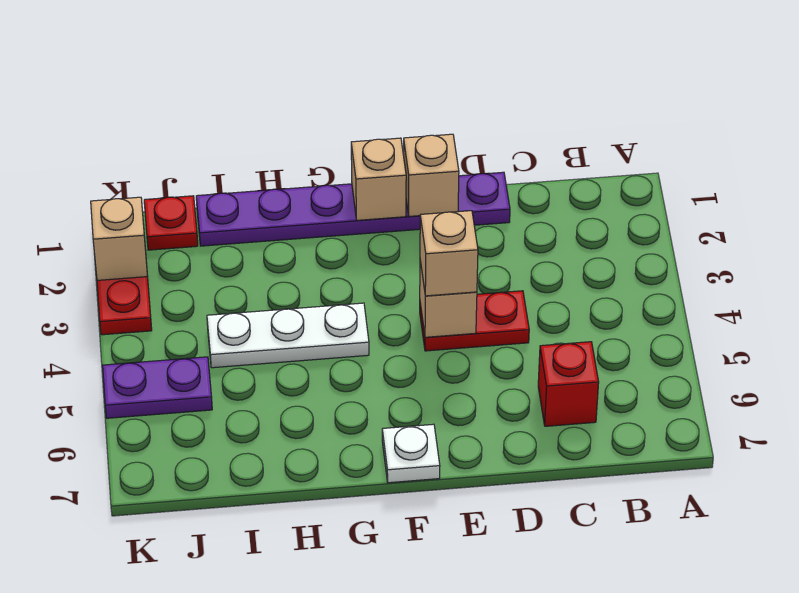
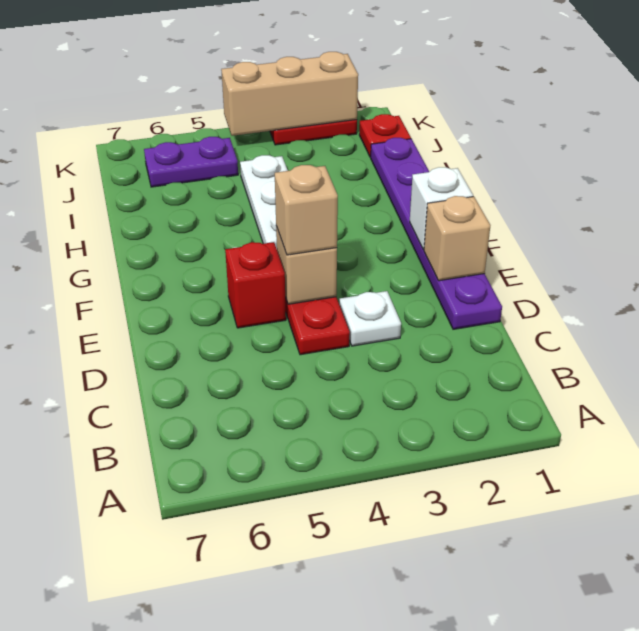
red 1x1 brick [538,342,599,426] -> red 1x1 brick moved to [225,242,286,328]
tan 1x1 brick [351,138,406,220] -> white 1x1 brick [410,167,473,250]
white 1x1 plate [382,424,440,483] -> white 1x1 plate moved to [339,291,401,346]
purple 1x2 plate [103,357,212,418] -> purple 1x2 plate turned to [144,137,238,187]
tan 1x1 brick [91,197,148,280] -> tan 1x3 brick [221,52,358,136]

